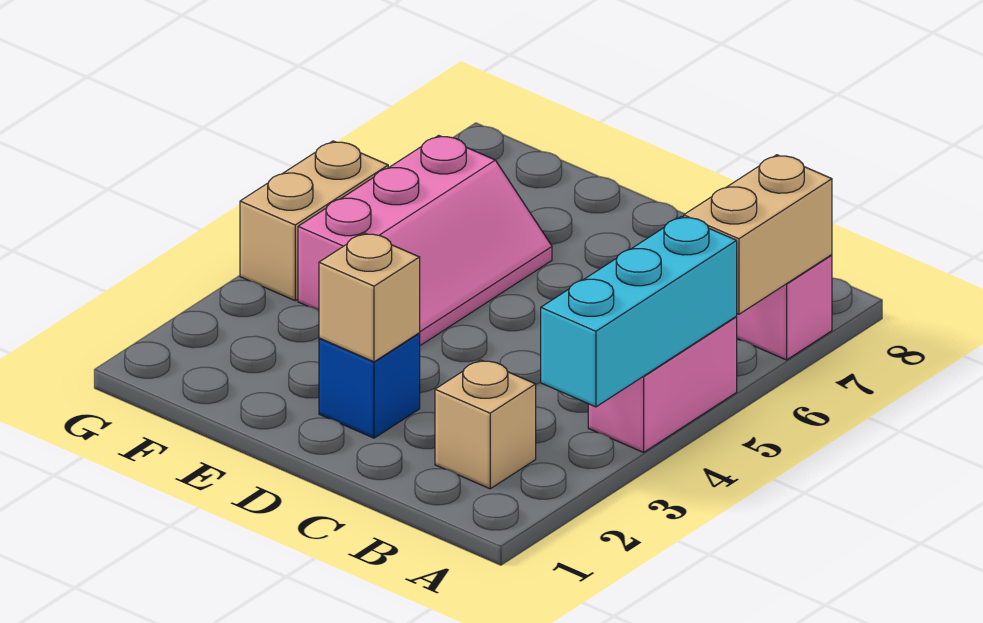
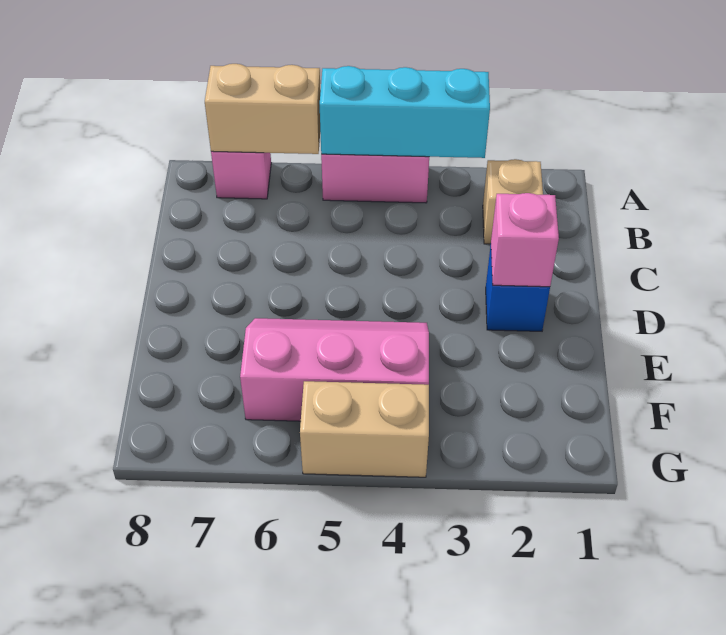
tan 1x1 brick [319,233,420,362] -> pink 1x1 brick [491,193,559,287]

